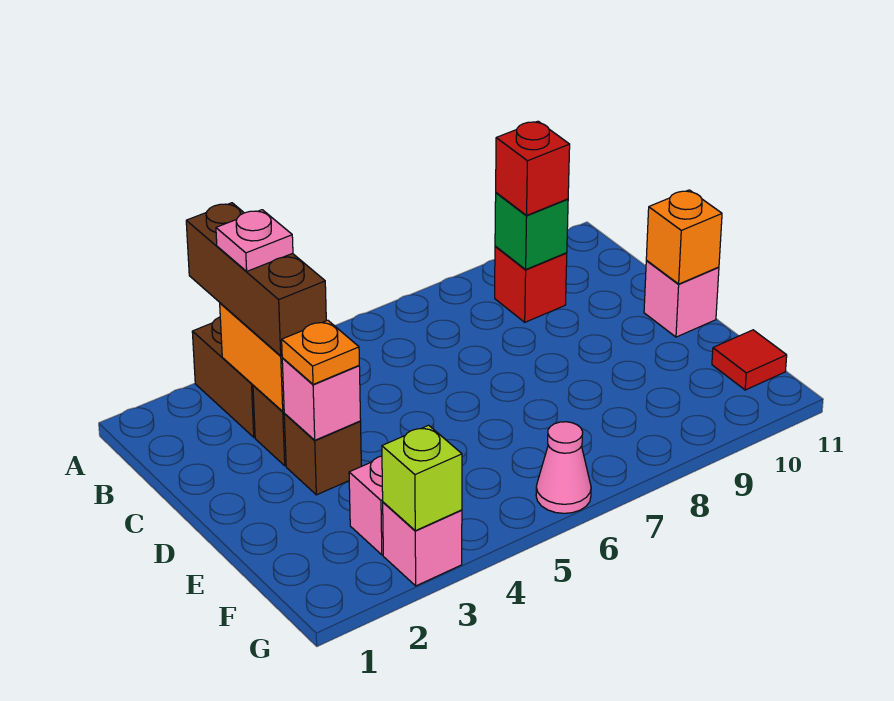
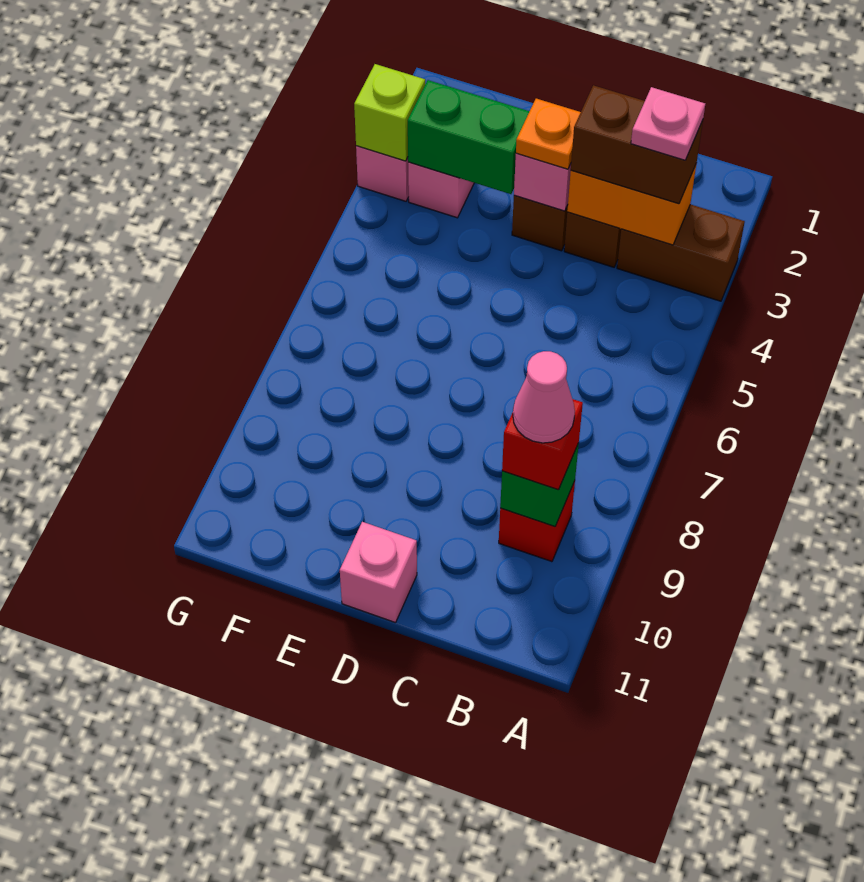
brown 1x3 brick [186,203,326,356] -> brown 1x2 brick [571,85,703,204]
orange 1x1 brick [646,190,722,284] -> none
none -> green 1x2 brick [408,80,530,194]
red 1x1 tile [712,330,787,390] -> none
pink 1x1 cone [536,422,591,513] -> pink 1x1 cone moved to [513,351,575,443]

